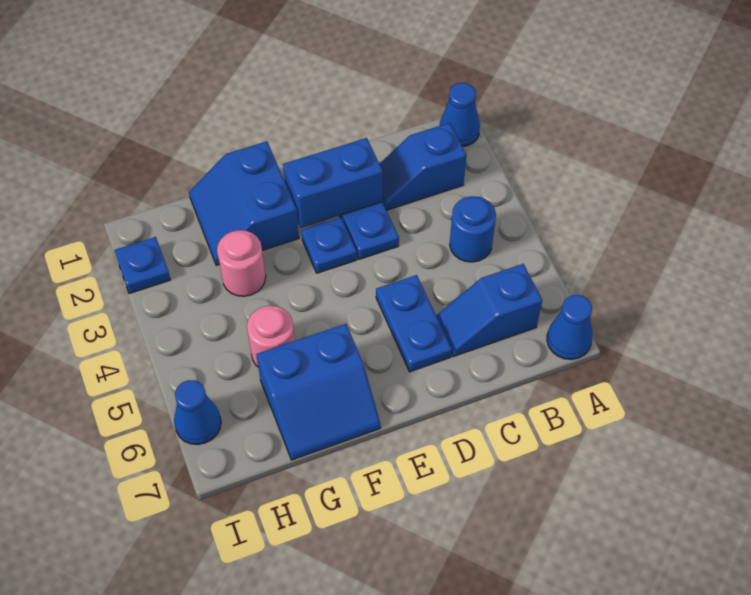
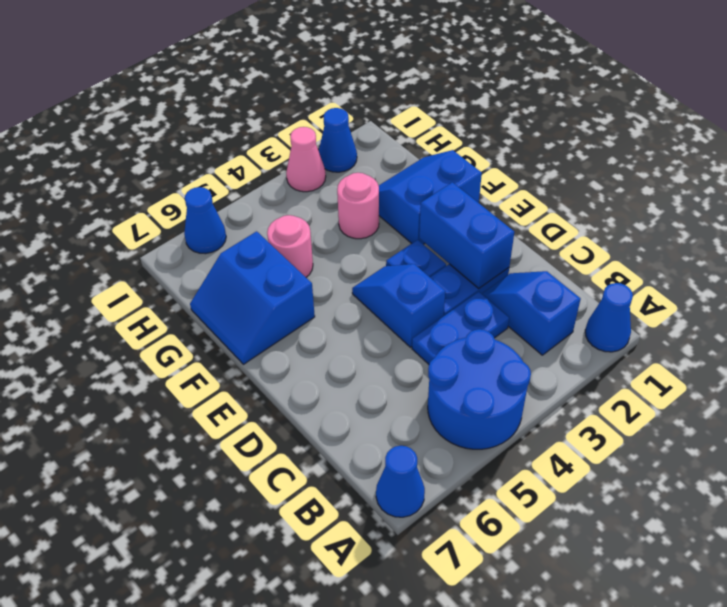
blue 1x1 round brick [450,196,496,262] -> blue 2x2 round brick [428,329,531,449]
blue 1x2 slope [436,264,542,357] -> blue 1x2 slope moved to [352,264,445,347]
blue 1x2 plate [376,275,452,372] -> blue 1x2 plate moved to [412,292,509,364]
blue 1x1 plate [114,237,171,294] -> blue 1x1 cone [319,108,357,172]
none -> pink 1x1 cone [286,127,326,192]

